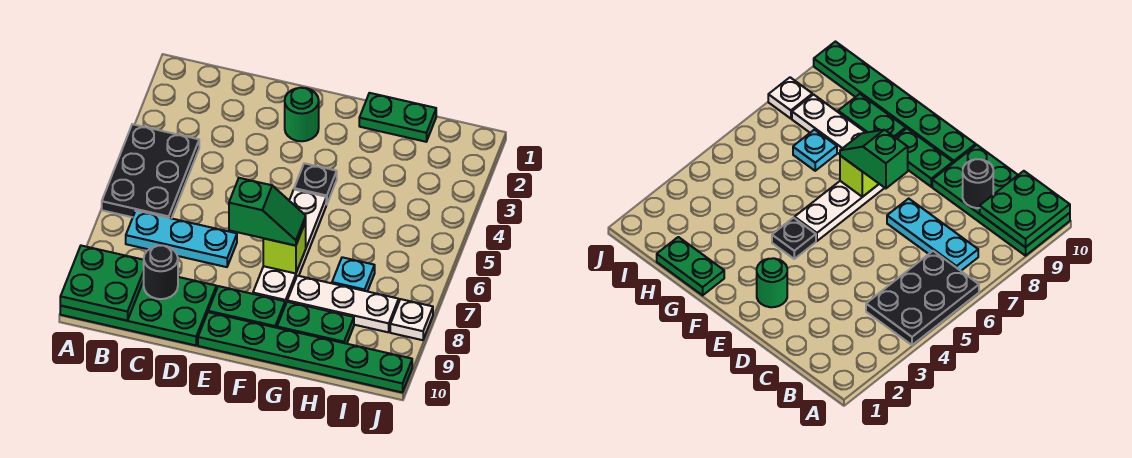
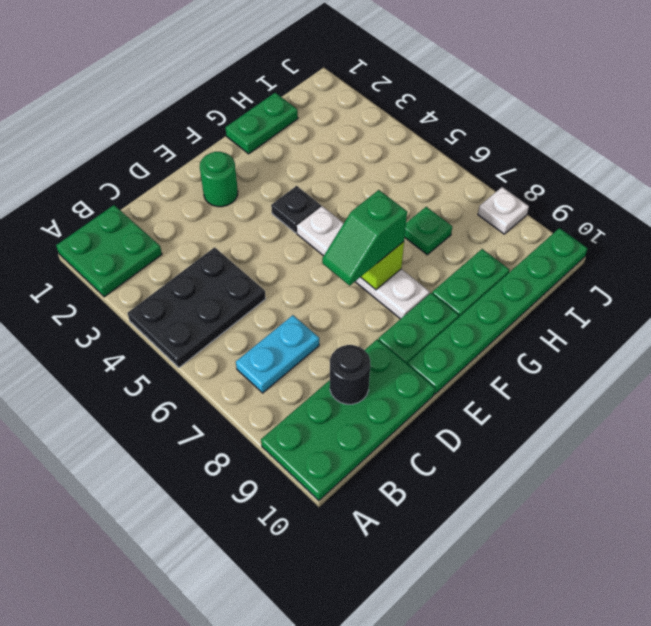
black 2x3 plate [102,124,199,218] -> black 2x3 plate turned to [128,247,266,367]
green 2x2 plate [60,246,144,321] -> green 2x2 plate moved to [56,205,162,297]
cyan 1x3 plate [126,210,237,267] -> cyan 1x2 plate [236,315,319,393]
green 1x2 slope [229,178,306,246] -> green 1x2 slope turned to [322,190,407,286]
white 1x3 plate [287,276,399,332] -> none
cyan 1x1 plate [332,257,375,291] -> green 1x1 plate [405,207,452,255]

